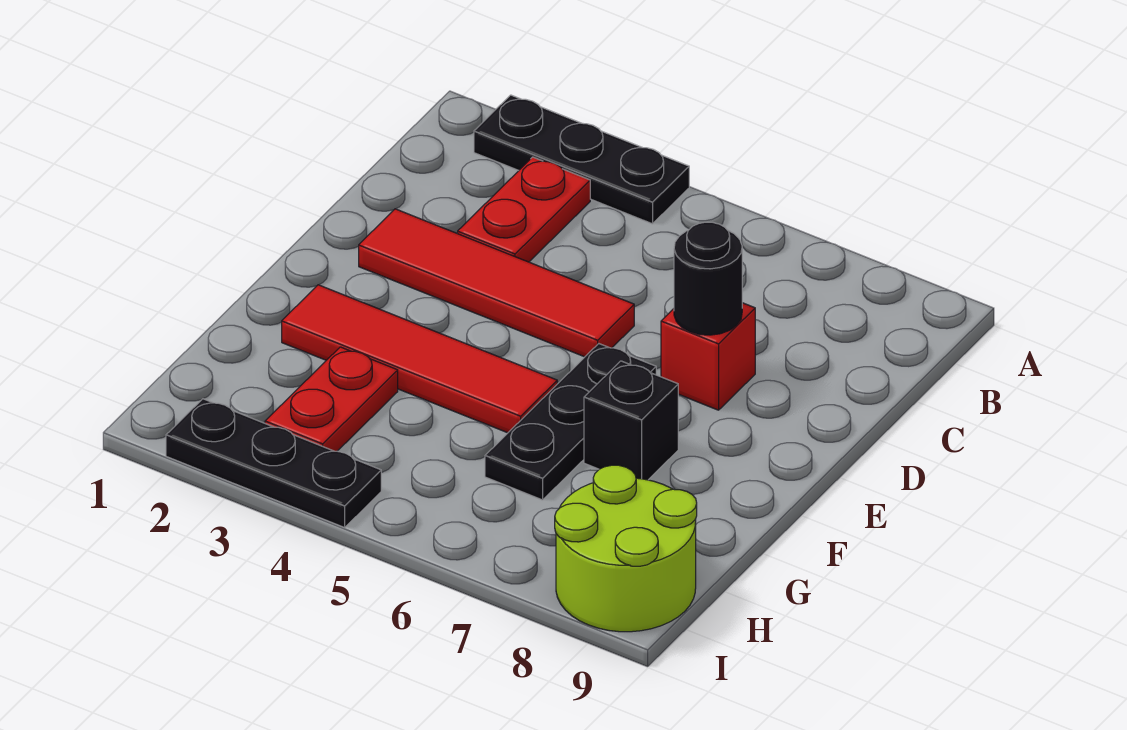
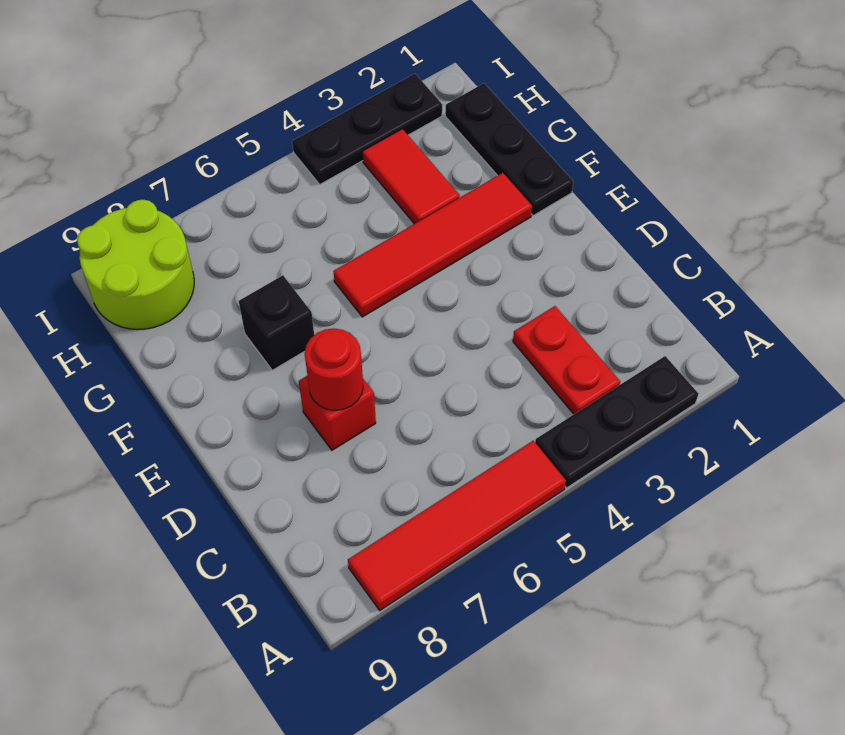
red 1x4 tile [359,209,634,357] -> red 1x4 tile moved to [348,441,566,610]
black 1x1 round brick [674,222,742,335] -> red 1x1 round brick [305,329,363,410]
black 1x3 plate [485,344,656,500] -> black 1x3 plate moved to [445,83,573,216]
red 1x2 plate [265,347,398,451] -> red 1x2 tile [363,129,460,224]

